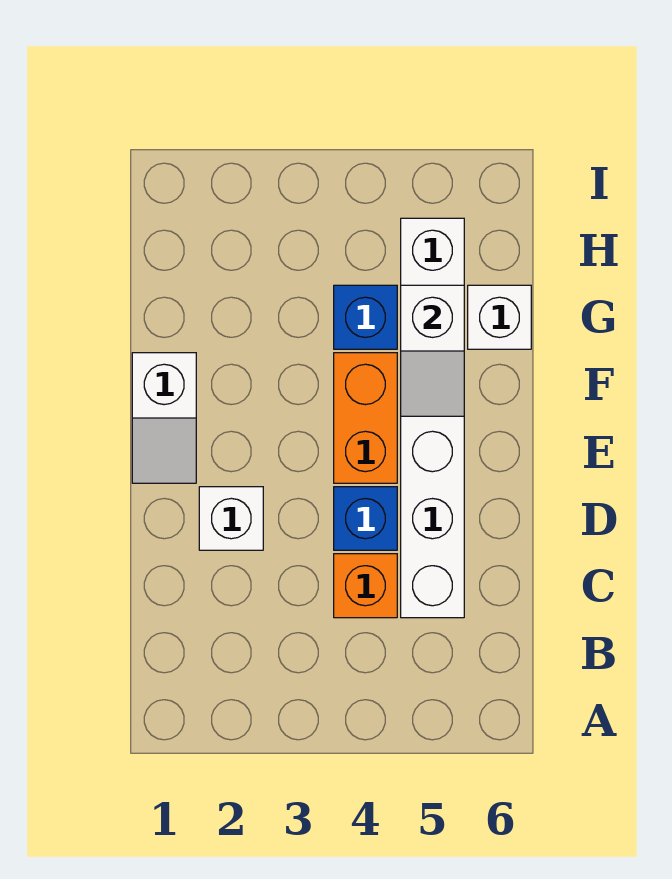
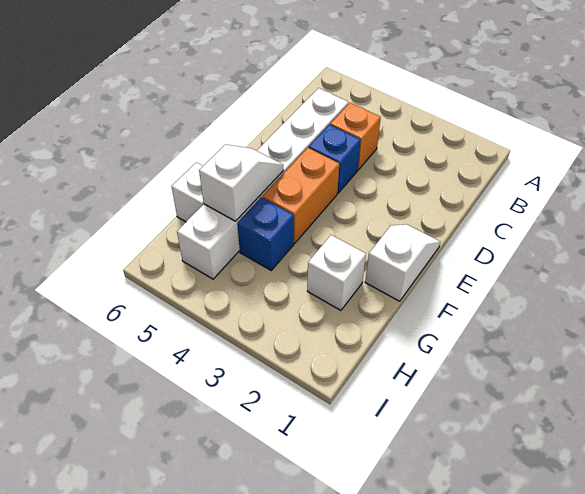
white 1x1 brick [199,487,263,550] -> white 1x1 brick moved to [307,235,366,310]

